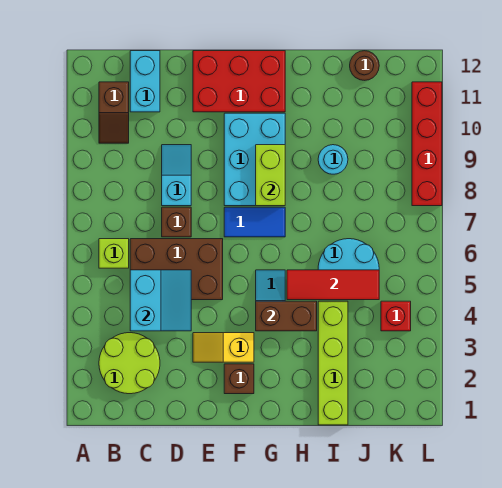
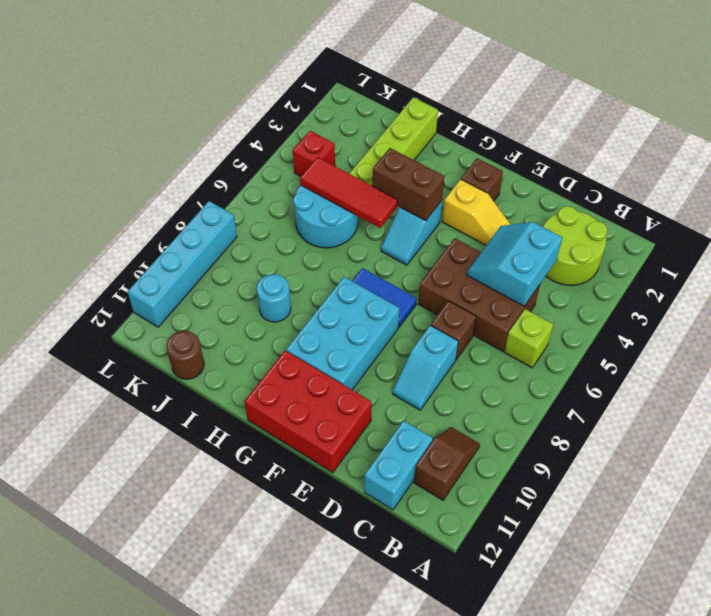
lime 1x2 brick [256,145,285,206] -> none
red 1x4 brick [412,82,442,206] -> cyan 1x4 brick [128,201,237,327]

